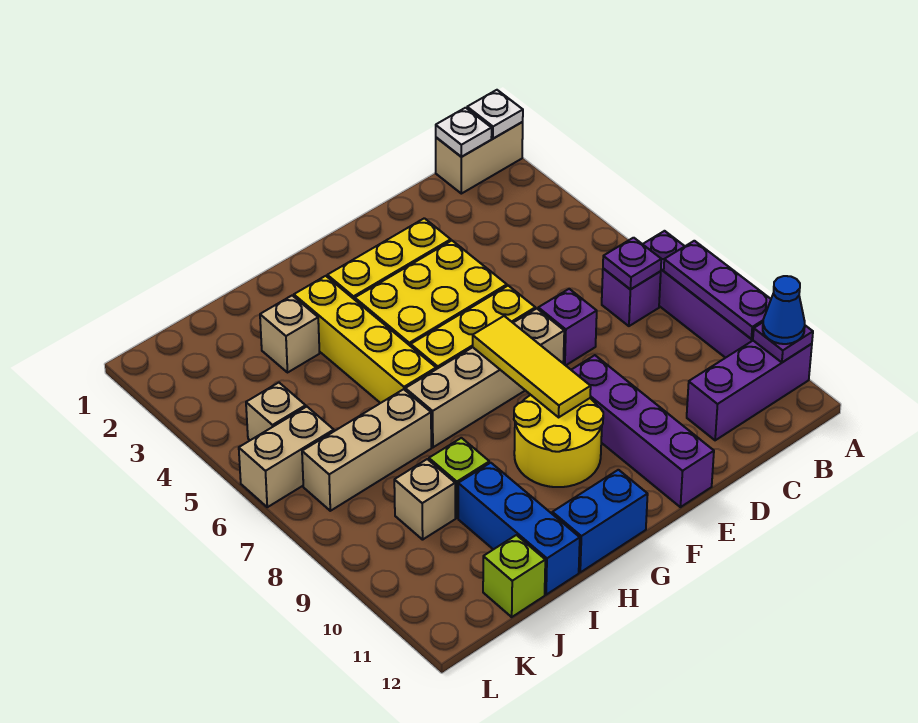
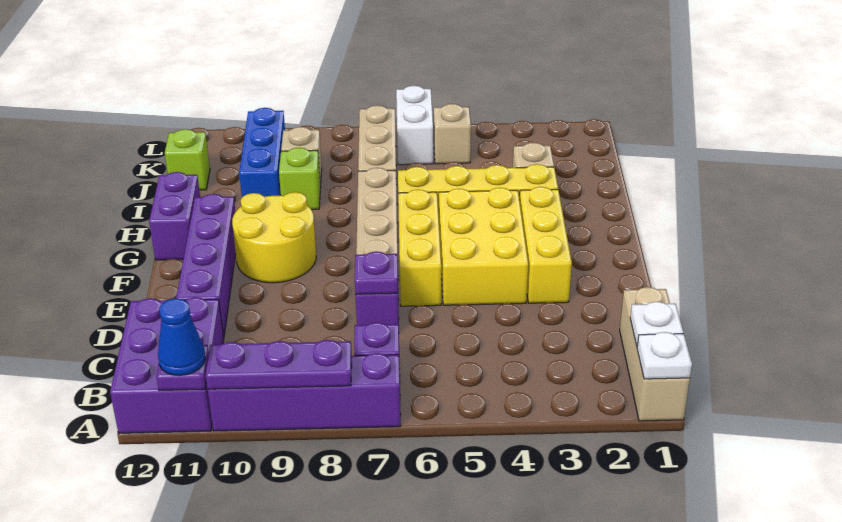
tan 1x2 brick [436,122,523,194] -> tan 1x3 brick [620,287,690,421]
purple 1x3 brick [687,341,812,440] -> purple 2x3 brick [110,297,224,433]
purple 1x1 plate [603,238,661,289] -> purple 1x1 plate moved to [355,252,398,294]
purple 1x4 brick [572,355,714,507] -> purple 1x4 brick turned to [176,194,236,337]
yellow 1x3 tile [473,316,591,417] -> none
blue 1x2 brick [552,470,648,572] -> purple 1x2 brick [149,172,200,260]
blue 1x3 brick [458,463,580,595] -> blue 1x3 brick turned to [239,108,285,197]
tan 1x2 brick [239,407,334,507] -> white 1x2 brick [396,86,433,165]

